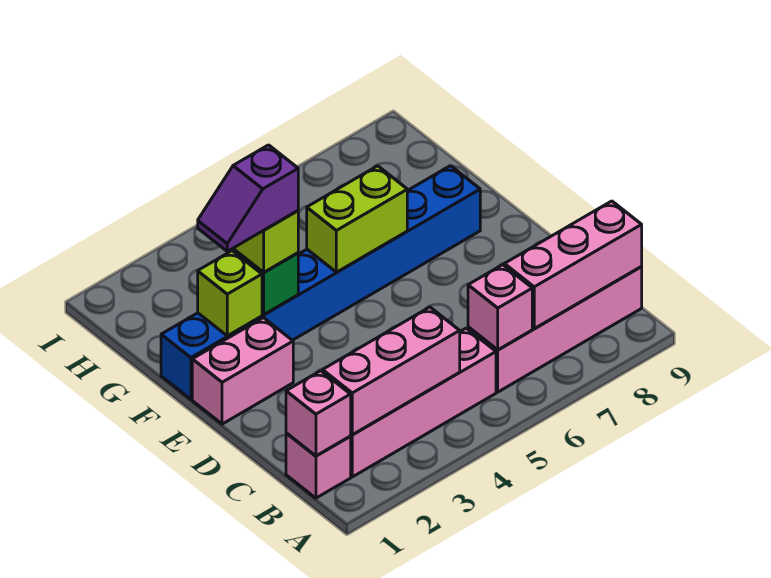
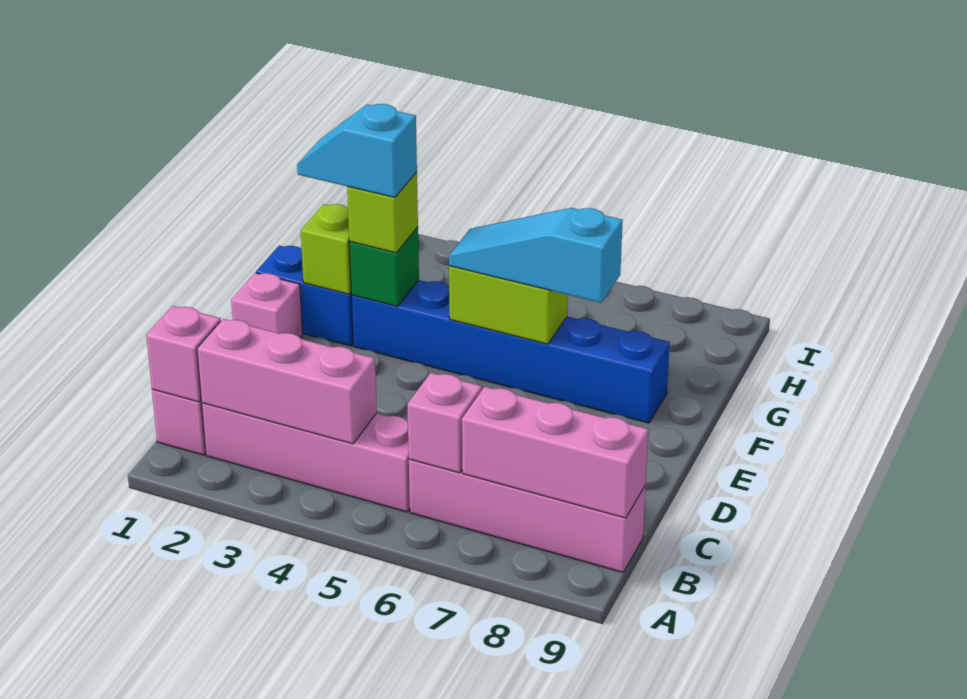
pink 1x2 brick [192,318,293,424] -> pink 1x1 brick [231,273,303,338]
purple 1x2 slope [198,145,298,251] -> cyan 1x2 slope [297,104,417,198]
none -> cyan 1x3 slope [449,208,623,303]

